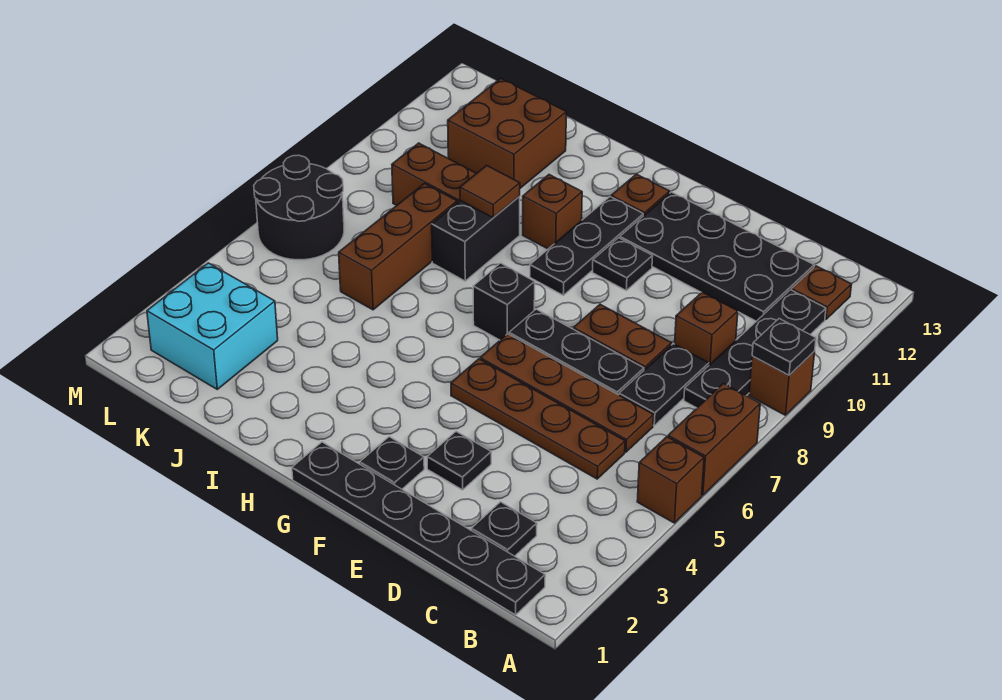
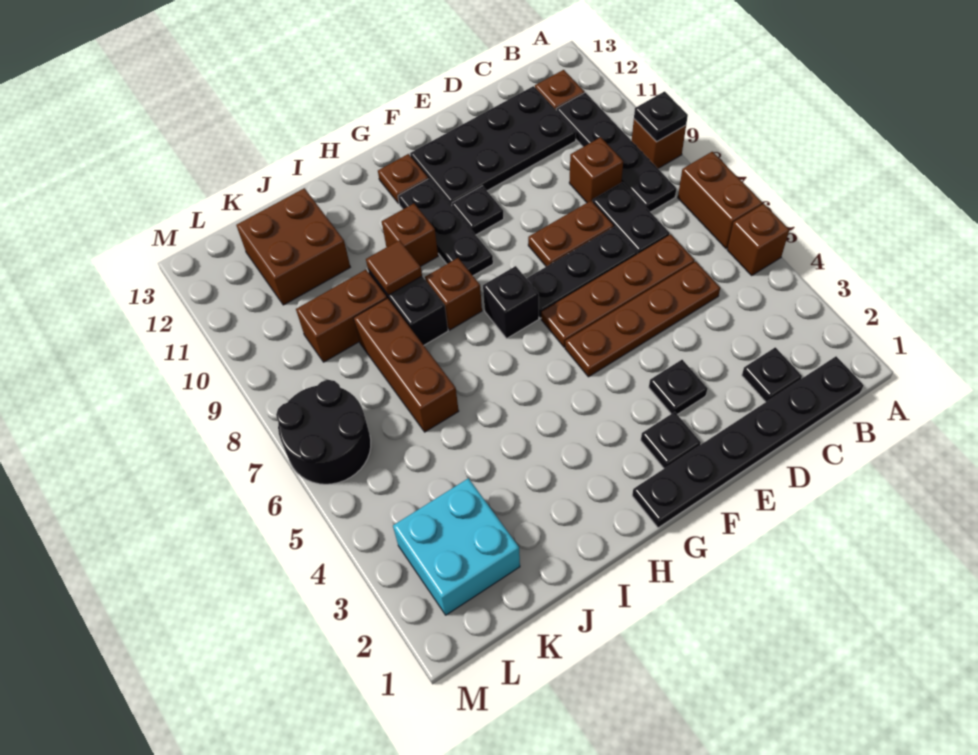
none -> brown 1x1 brick [425,258,482,330]

